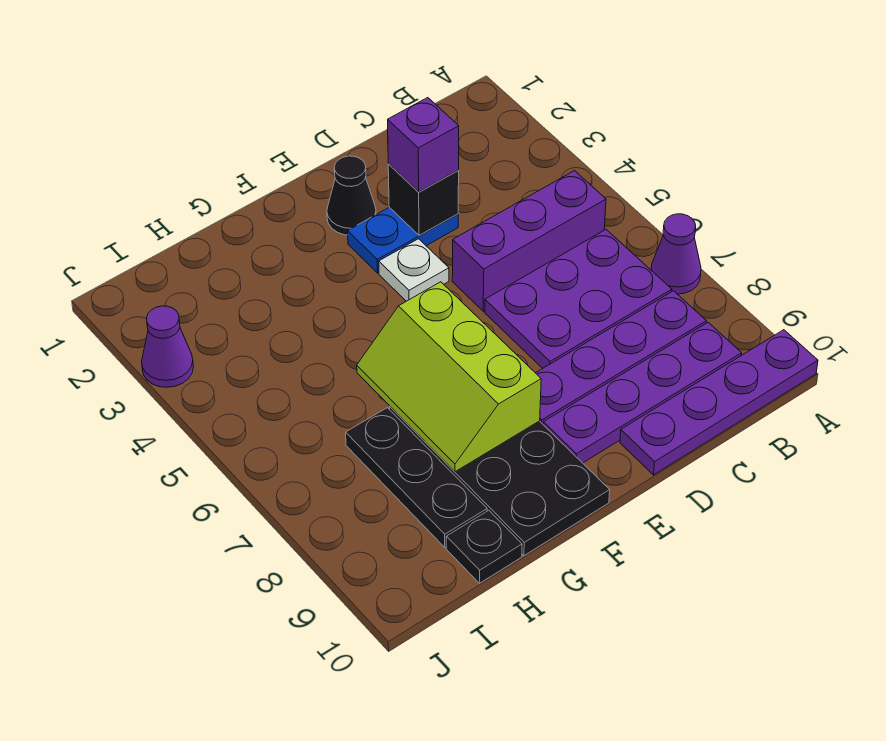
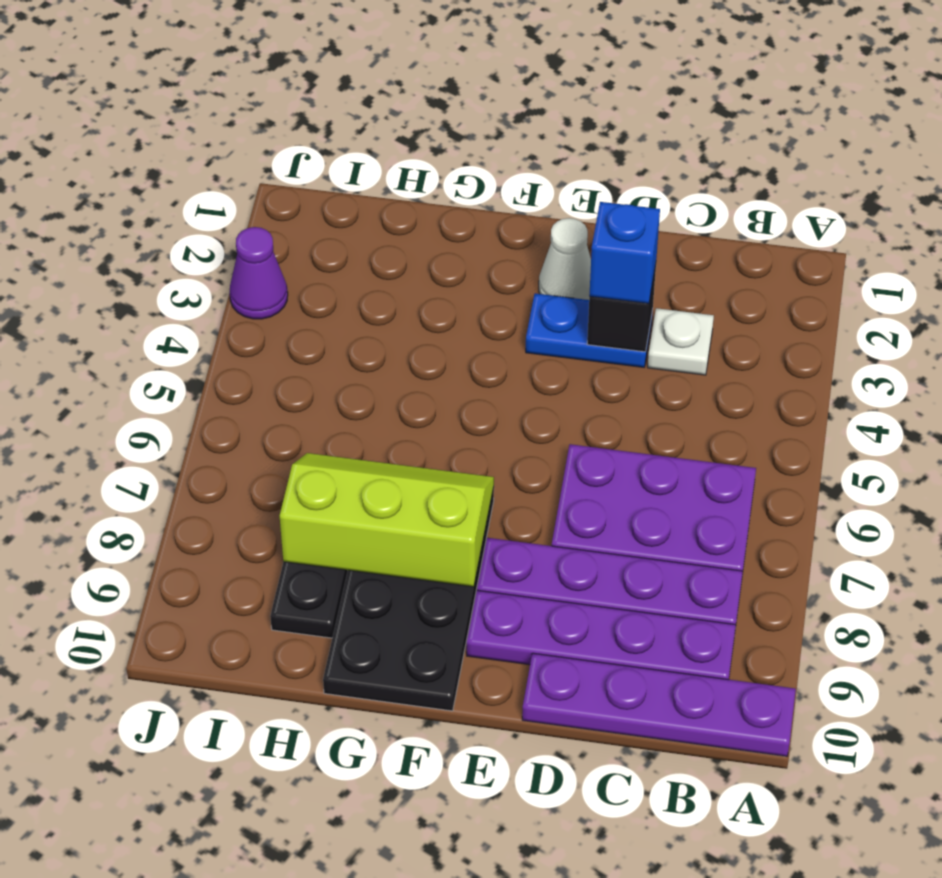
purple 1x1 cone [651,214,701,294] -> none
purple 1x3 brick [452,171,606,311] -> none
purple 1x1 brick [388,98,459,192] -> blue 1x1 brick [589,202,660,304]
black 1x1 cone [327,156,376,235] -> white 1x1 cone [539,218,591,300]
white 1x1 plate [379,239,449,301] -> white 1x1 plate moved to [648,308,714,375]
lime 2x3 slope [357,282,541,472] -> lime 2x3 slope turned to [280,453,494,587]
black 1x1 plate [446,510,522,583] -> none

